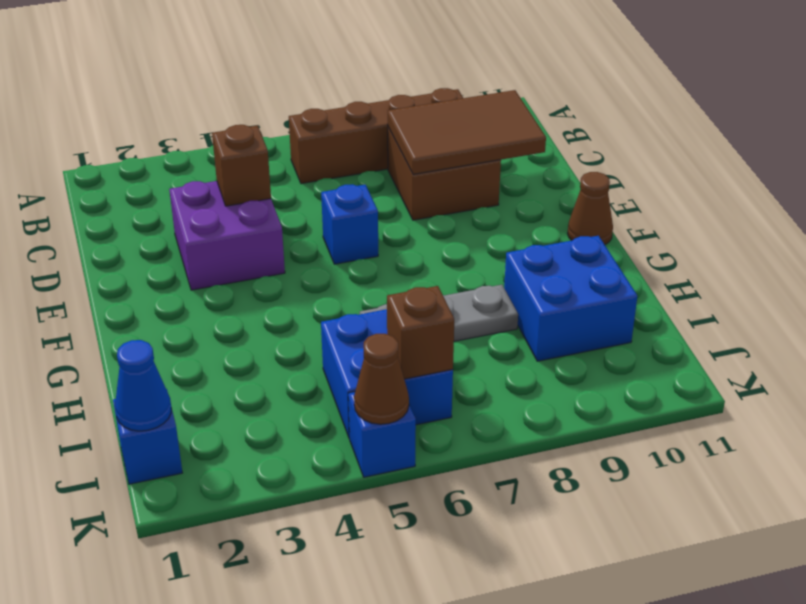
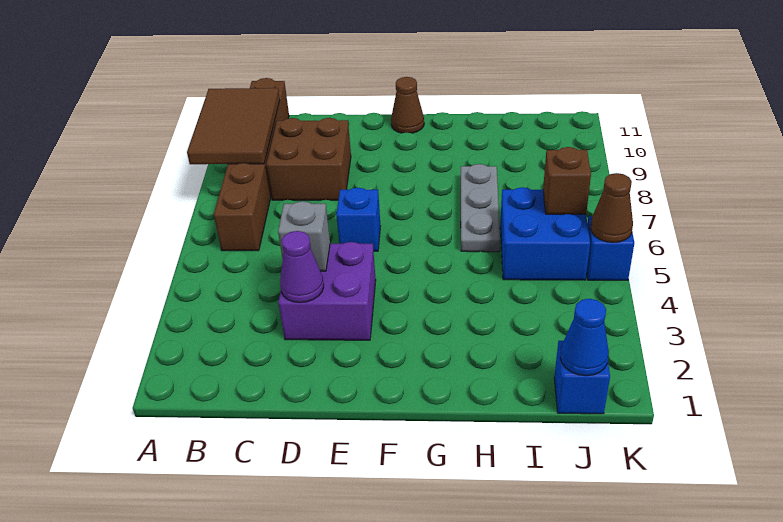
brown 1x4 brick [289,88,463,184] -> brown 1x6 brick [214,78,289,251]
brown 2x3 tile [388,90,546,174] -> brown 2x3 tile moved to [187,88,280,164]
none -> purple 1x1 cone [280,231,324,302]
brown 1x1 brick [212,125,271,206] -> grey 1x1 brick [278,201,330,271]
blue 2x2 brick [504,236,637,361] -> none

